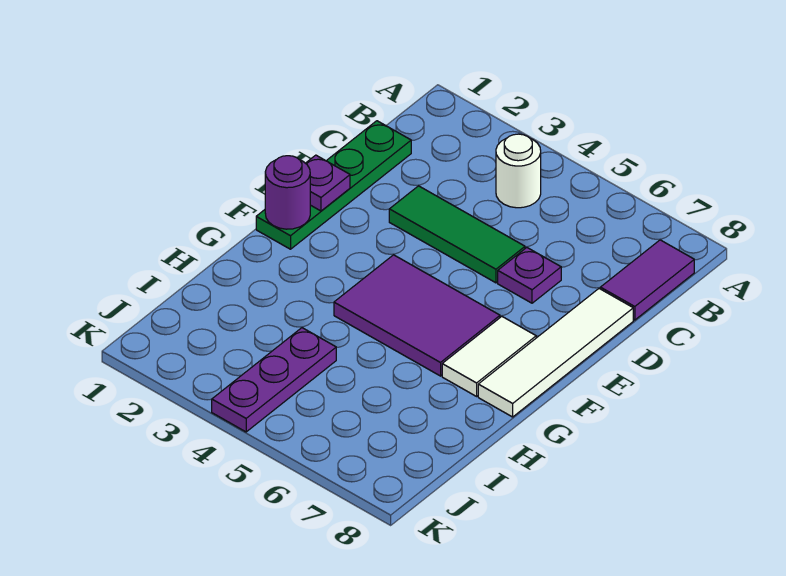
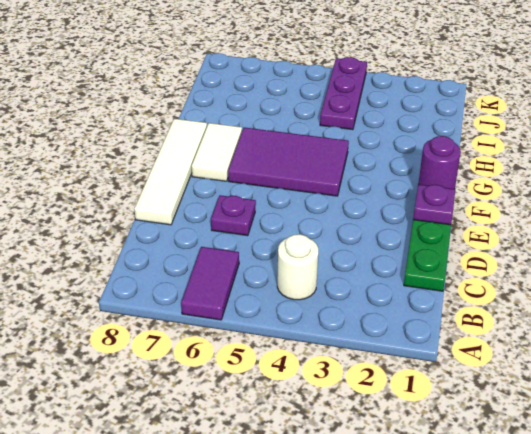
purple 1x2 tile [600,240,694,320] -> purple 1x2 tile moved to [181,247,239,320]
green 1x3 tile [389,186,525,283] -> none

